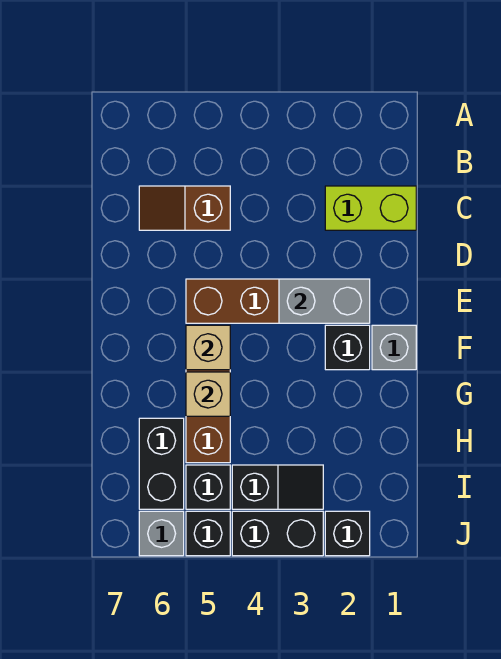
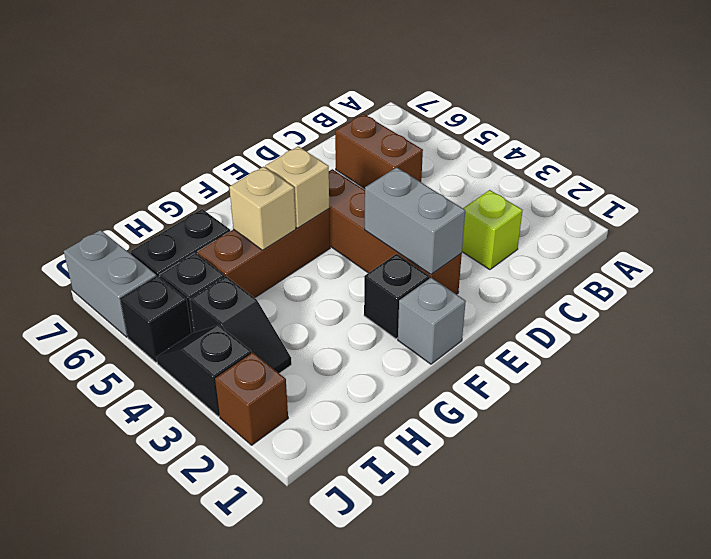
lime 1x2 brick [325,186,416,230] -> lime 1x1 brick [462,190,523,270]
brown 1x2 slope [139,186,230,230] -> brown 1x2 brick [335,114,423,189]
black 1x1 brick [325,511,370,556] -> brown 1x1 brick [215,353,288,445]
black 1x2 brick [232,511,323,556] -> black 1x2 slope [156,325,251,416]
grey 1x1 brick [139,511,184,556] -> grey 1x2 brick [64,230,156,337]

